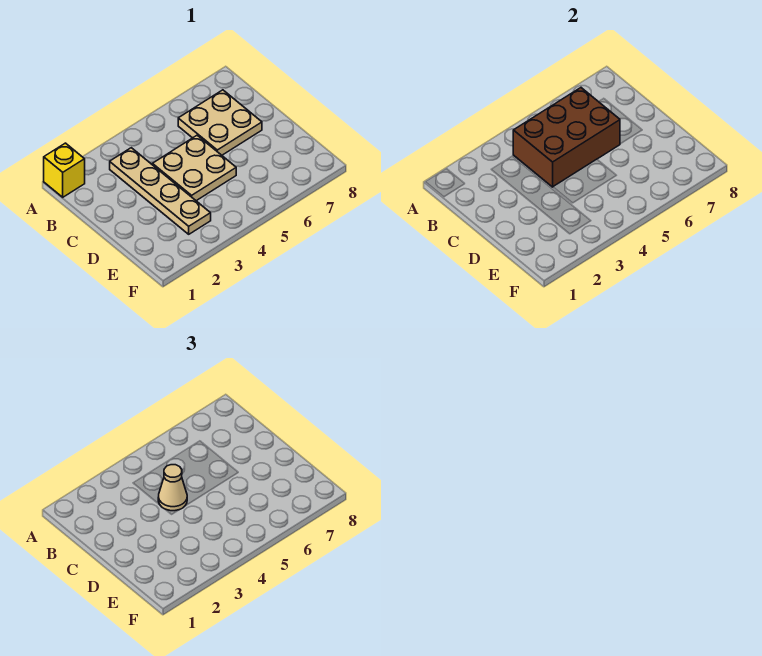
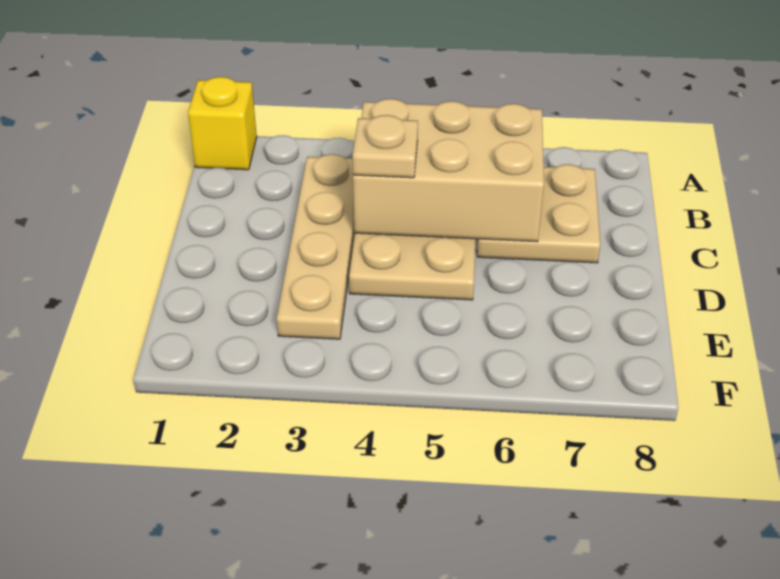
brown 2x3 brick [513,88,620,187] -> tan 2x3 brick [353,99,544,242]
tan 1x1 cone [158,465,187,511] -> tan 1x1 plate [353,115,418,178]

